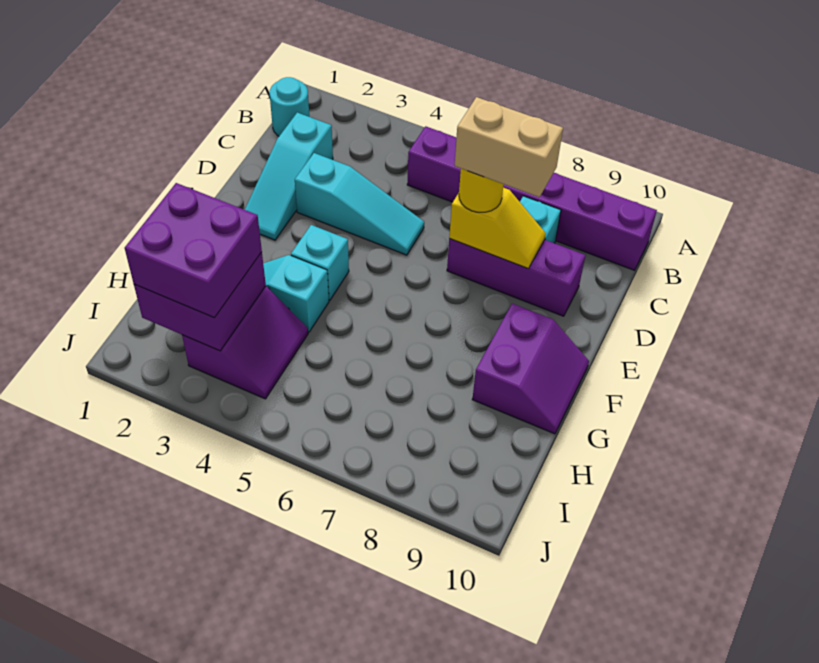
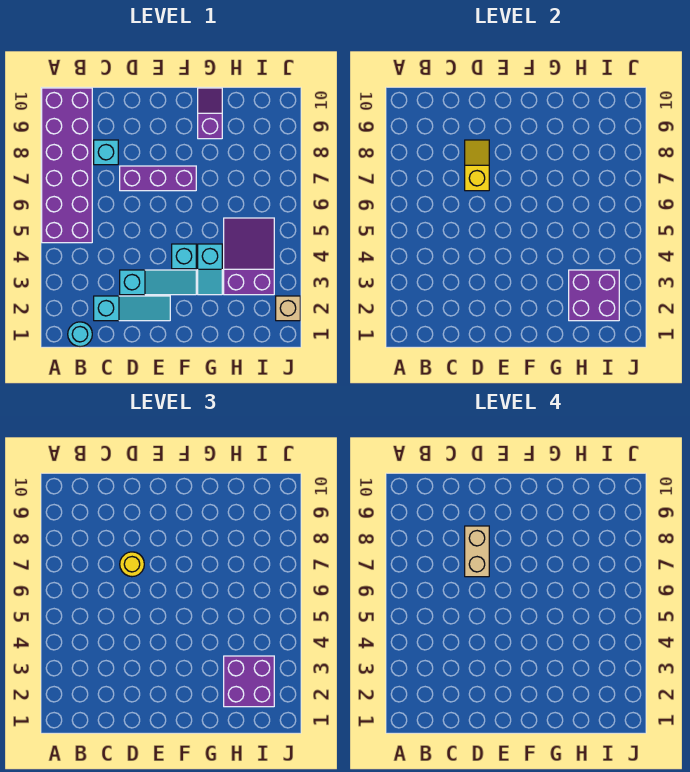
purple 1x6 brick [407,126,657,270] -> purple 2x6 brick [42,88,92,243]
cyan 1x3 slope [295,153,424,255] -> cyan 1x3 slope turned to [120,270,196,295]
purple 1x3 brick [447,239,585,316] -> purple 1x3 brick turned to [120,166,196,191]
purple 2x2 slope [472,304,589,434] -> purple 1x2 slope [198,88,222,139]
purple 2x2 slope [182,286,308,399] -> purple 2x3 slope [224,218,274,295]
none -> tan 1x1 brick [276,296,300,321]

